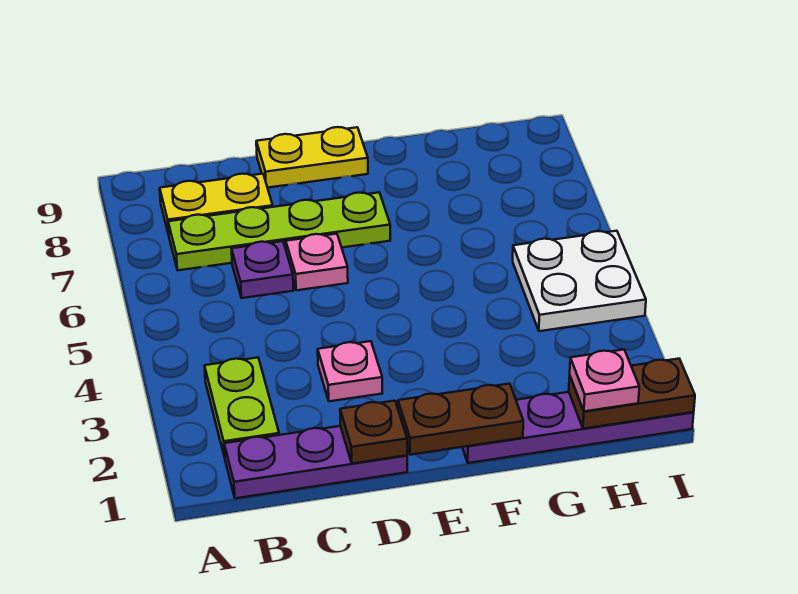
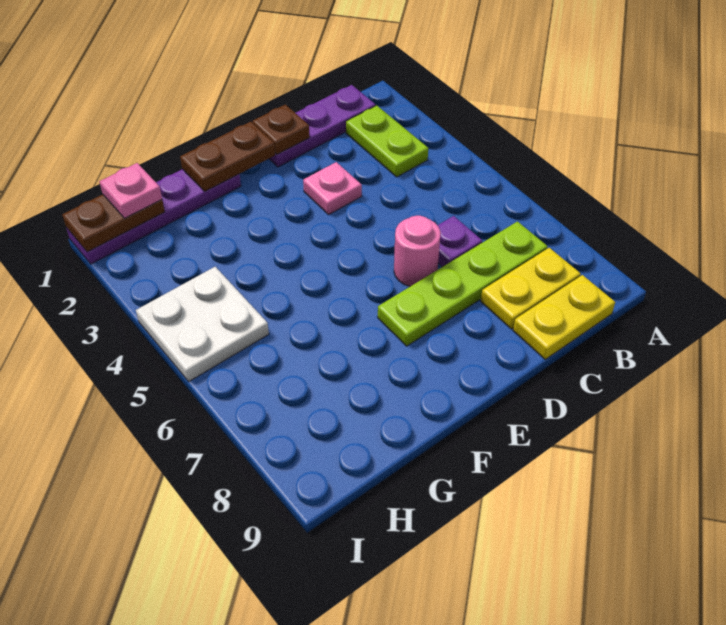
pink 1x1 plate [286,234,348,290] -> pink 1x1 round brick [394,216,441,286]
yellow 1x2 plate [256,127,368,188] -> yellow 1x2 plate moved to [513,275,615,359]

